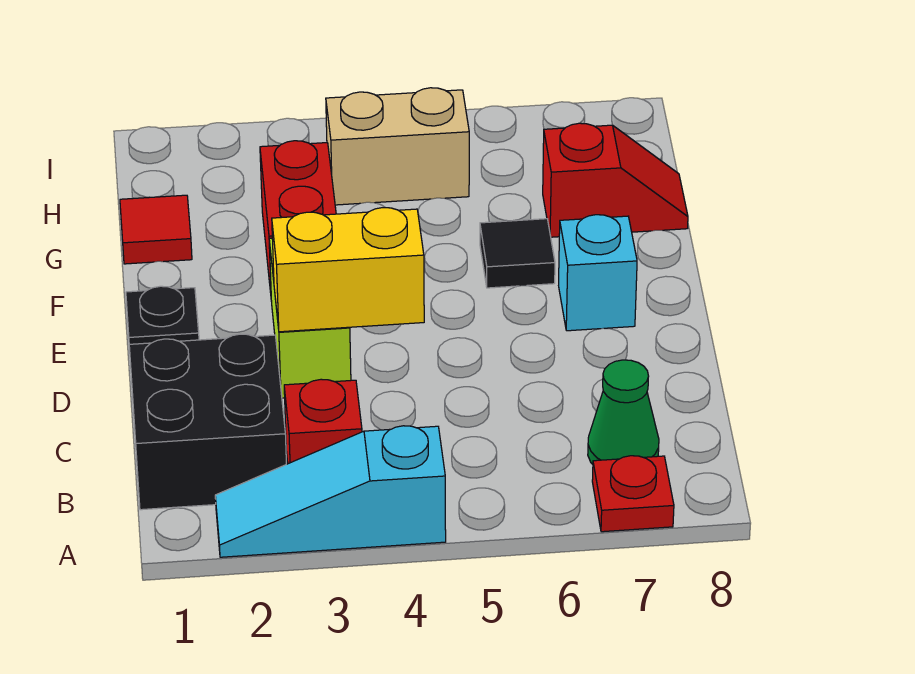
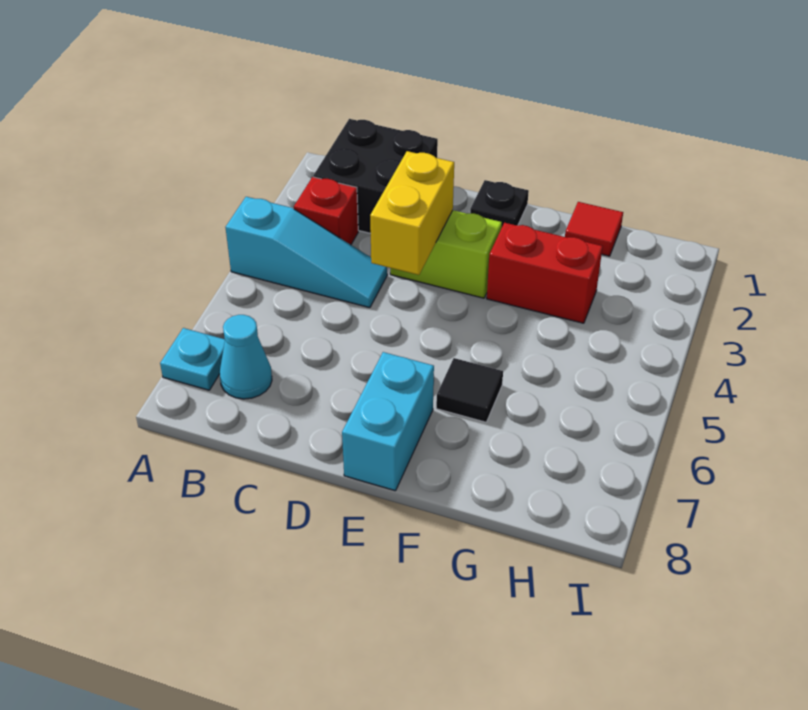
cyan 1x3 slope [215,426,446,557] -> cyan 1x3 slope turned to [225,197,387,308]
red 1x1 plate [592,456,674,532] -> cyan 1x1 plate [160,328,225,390]
green 1x1 cone [588,360,659,464] -> cyan 1x1 cone [220,315,272,399]
cyan 1x1 brick [559,215,637,331] -> cyan 1x2 brick [342,352,434,491]
red 1x2 slope [543,123,688,237] -> none
tan 1x2 brick [326,88,469,205] -> none

